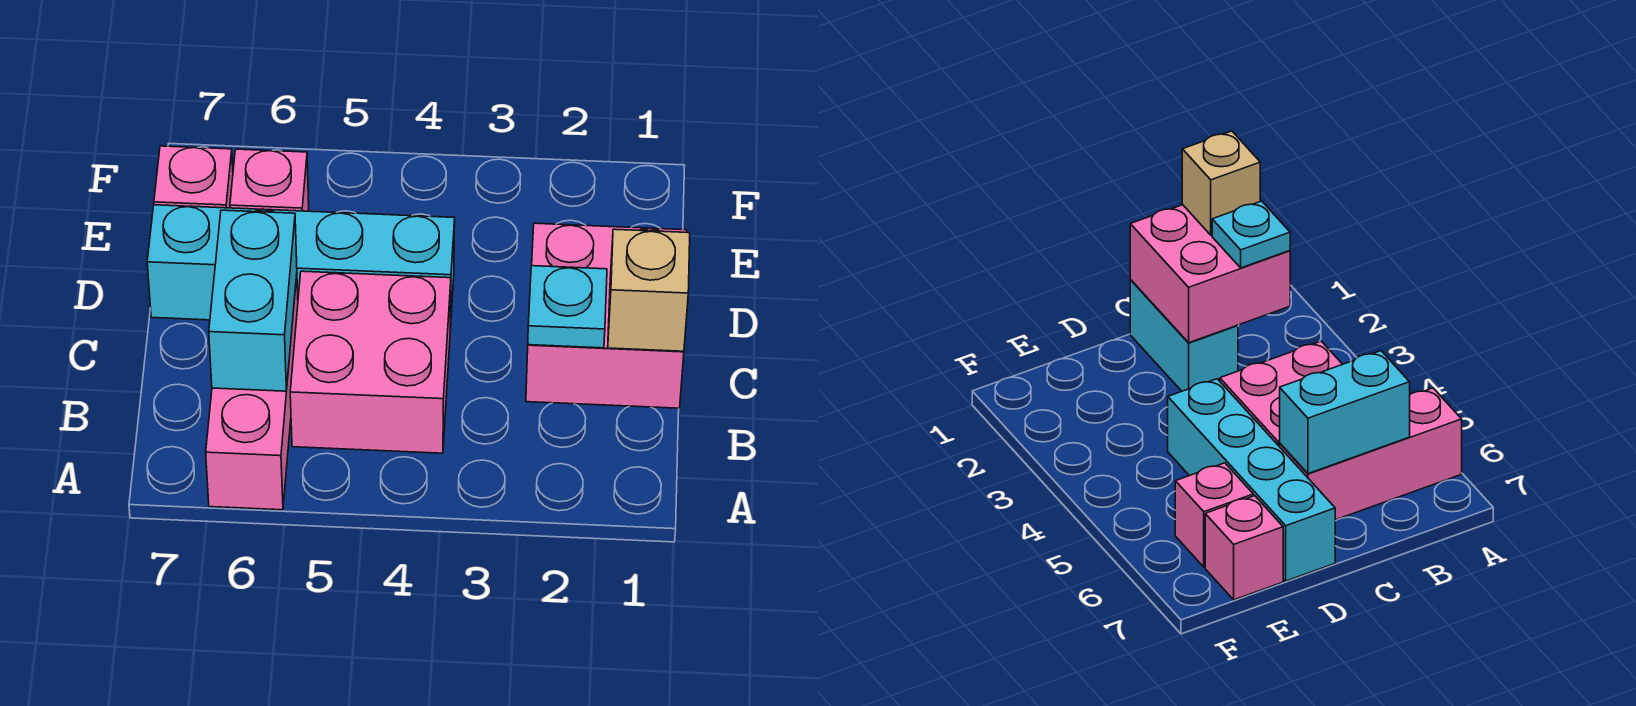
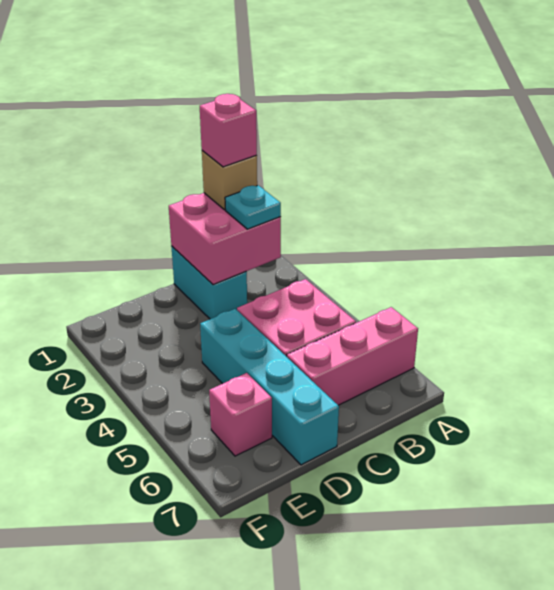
cyan 1x2 brick [209,210,297,391] -> none
pink 1x1 brick [154,146,233,208] -> pink 1x1 brick moved to [200,94,257,167]

